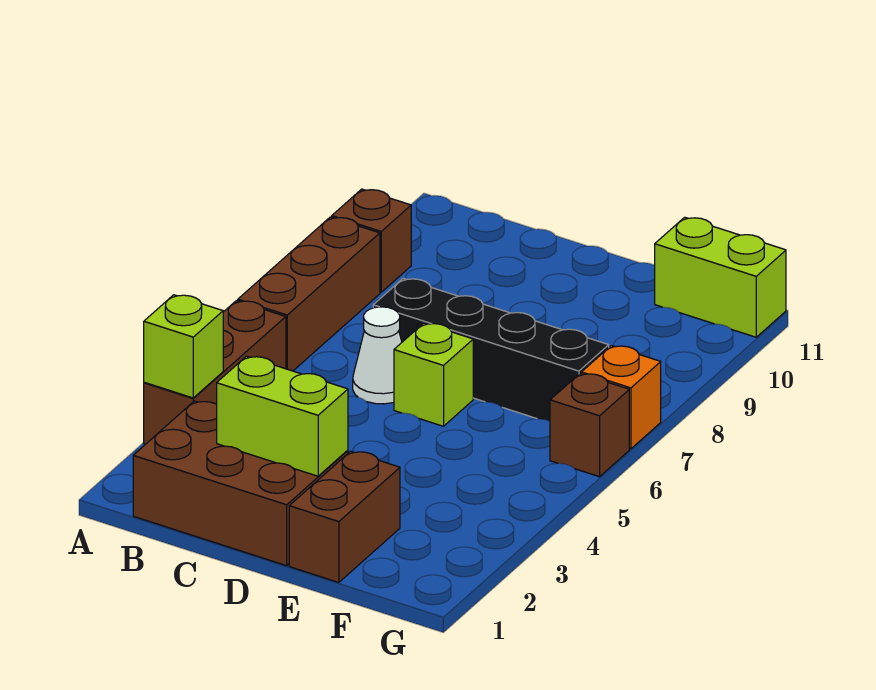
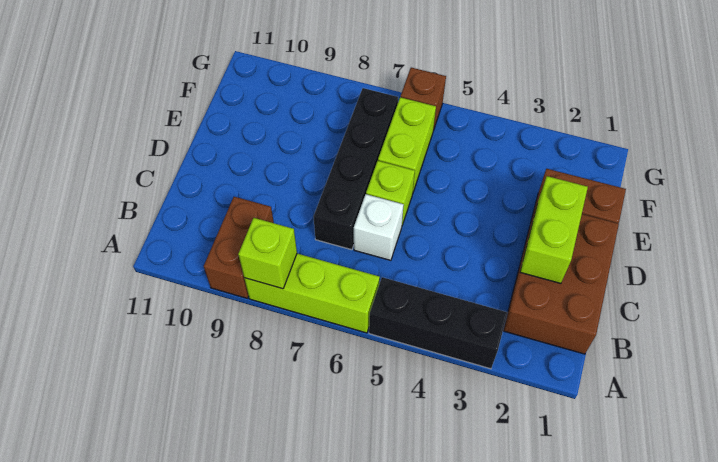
brown 1x3 brick [144,301,286,444] -> black 1x3 brick [369,277,508,369]
lime 1x1 brick [144,295,223,398] -> lime 1x1 brick moved to [238,218,297,289]
brown 1x3 brick [238,217,380,371] -> lime 1x3 brick [244,254,380,333]
brown 1x1 brick [332,189,411,292] -> brown 1x2 brick [204,197,274,298]
white 1x1 cone [353,307,402,404] -> white 1x1 brick [354,194,404,260]
lime 1x2 brick [655,217,786,337] -> lime 1x2 brick moved to [378,97,436,192]
orange 1x1 brick [581,346,661,449] -> none

